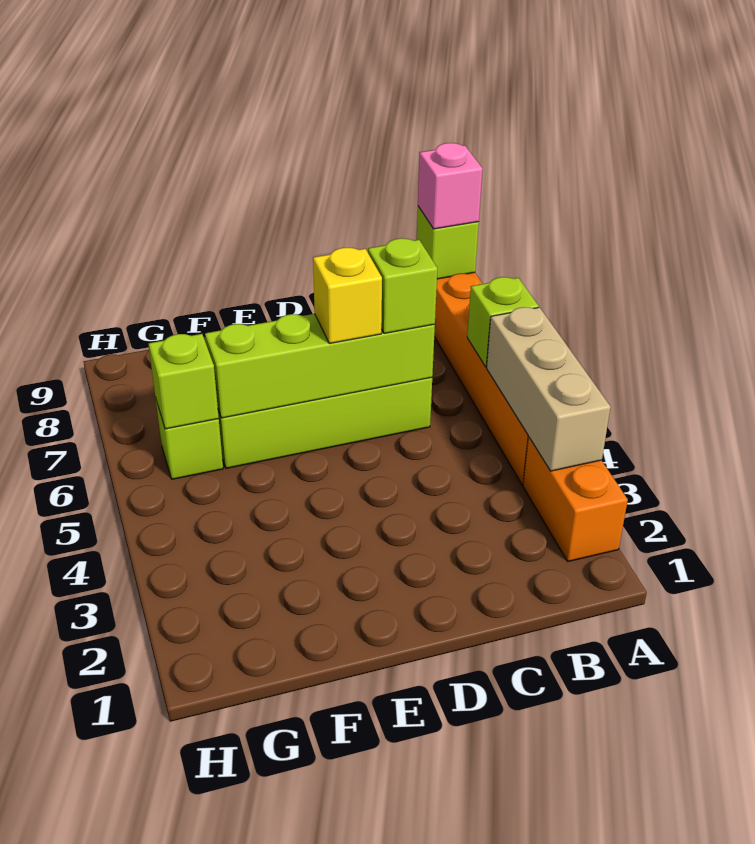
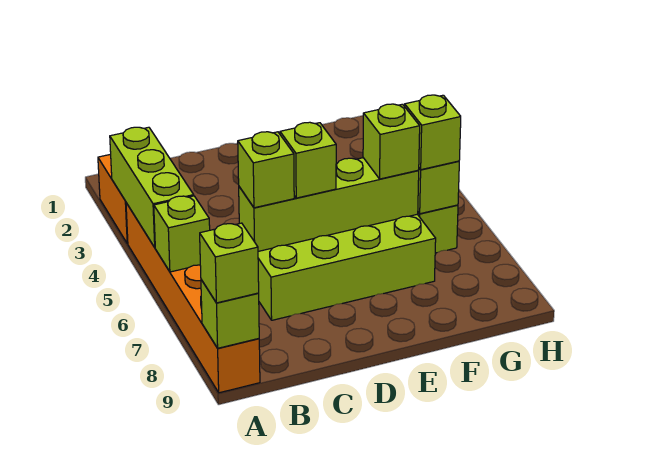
tan 1x3 brick [487,307,610,471] -> lime 1x3 brick [110,127,194,247]
pink 1x1 brick [418,143,483,229] -> lime 1x1 brick [200,223,259,303]
yellow 1x1 brick [313,247,382,344] -> lime 1x1 brick [280,122,336,198]
none -> lime 1x1 brick [363,104,420,179]
none -> lime 1x1 brick [405,95,461,170]

